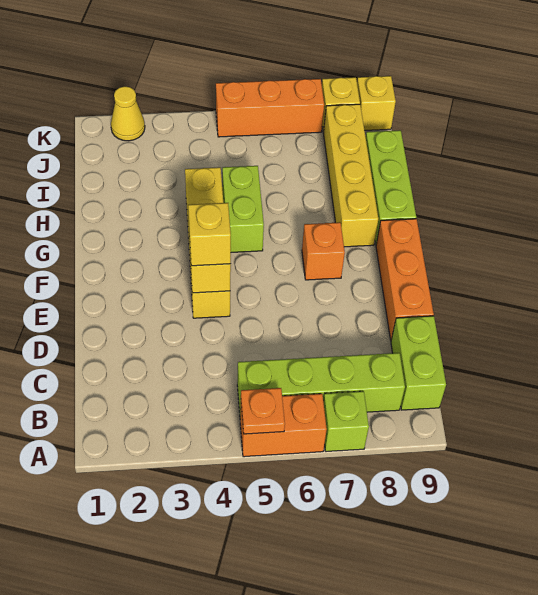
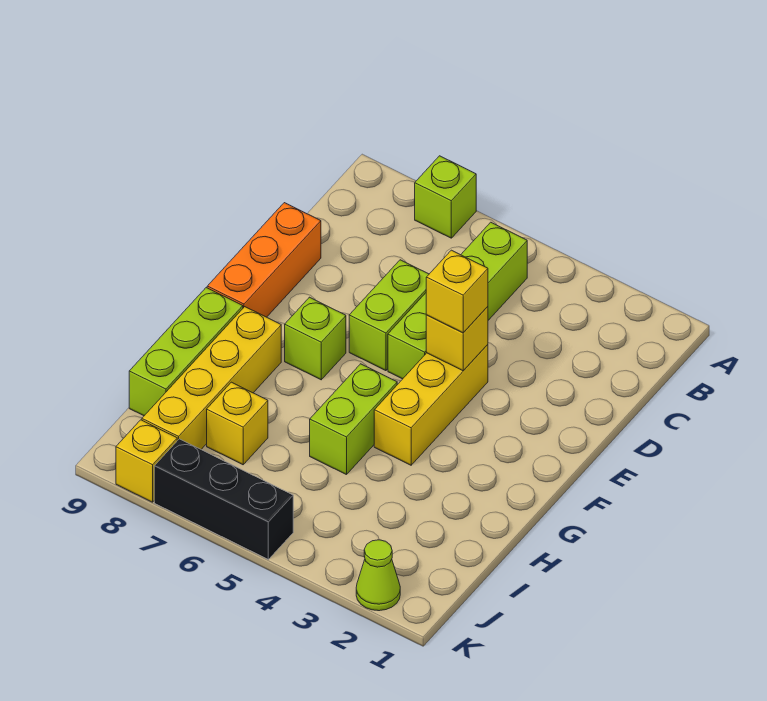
orange 1x2 brick [240,394,327,457] -> none
orange 1x1 plate [241,388,285,434] -> none
lime 1x4 brick [237,353,405,412] -> lime 1x4 brick turned to [388,222,527,379]
lime 1x2 brick [391,316,446,410] -> lime 1x2 brick moved to [349,260,429,371]
yellow 1x4 brick [185,167,230,318] -> yellow 1x3 brick [374,345,488,465]
orange 1x1 brick [302,222,345,280] -> lime 1x1 brick [285,297,346,380]
yellow 1x1 cone [111,86,145,141] -> lime 1x1 cone [356,540,400,611]
orange 1x3 brick [216,79,324,137] -> black 1x3 brick [154,439,293,559]
yellow 1x1 brick [357,76,396,130] -> yellow 1x1 brick moved to [207,382,268,465]

